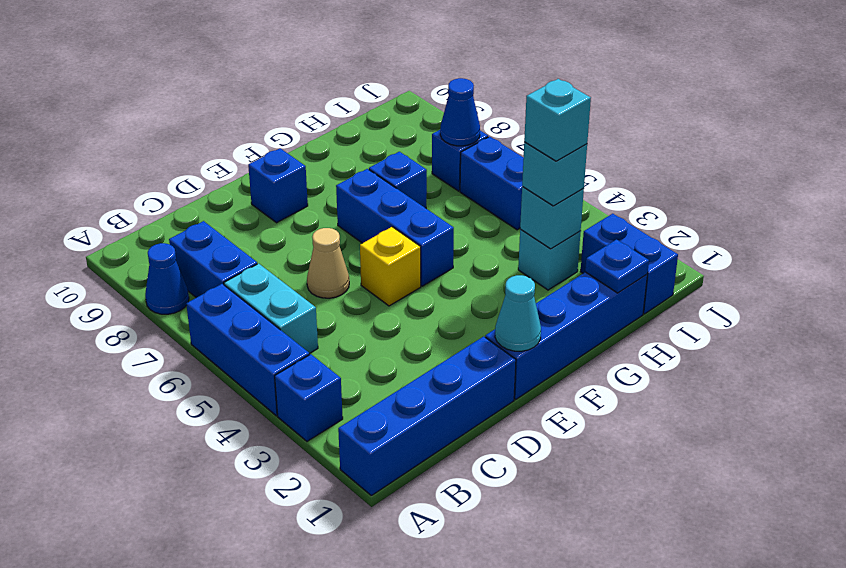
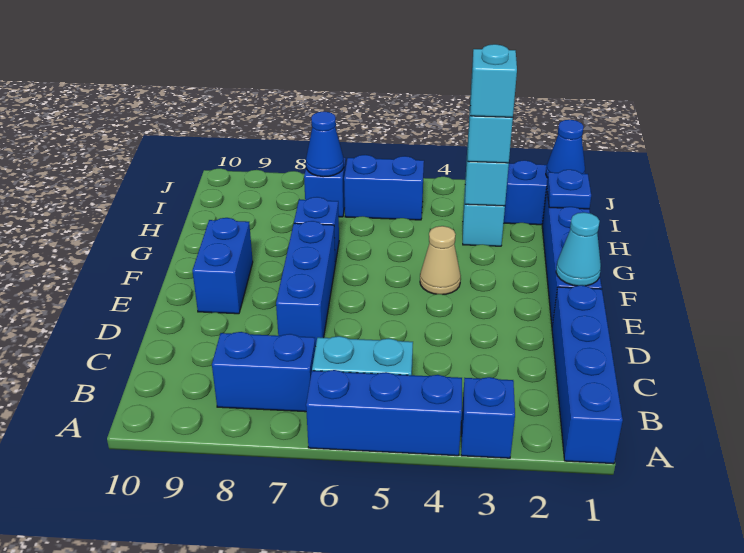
blue 1x1 cone [145,243,189,314] -> blue 1x1 cone moved to [546,120,585,178]
tan 1x1 cone [307,228,349,298] -> tan 1x1 cone moved to [420,226,461,295]
yellow 1x1 brick [360,227,421,306] -> none
blue 1x1 brick [248,148,308,223] -> blue 1x2 brick [192,218,253,314]
blue 1x3 brick [336,169,454,286] -> blue 1x3 brick turned to [276,221,335,347]

